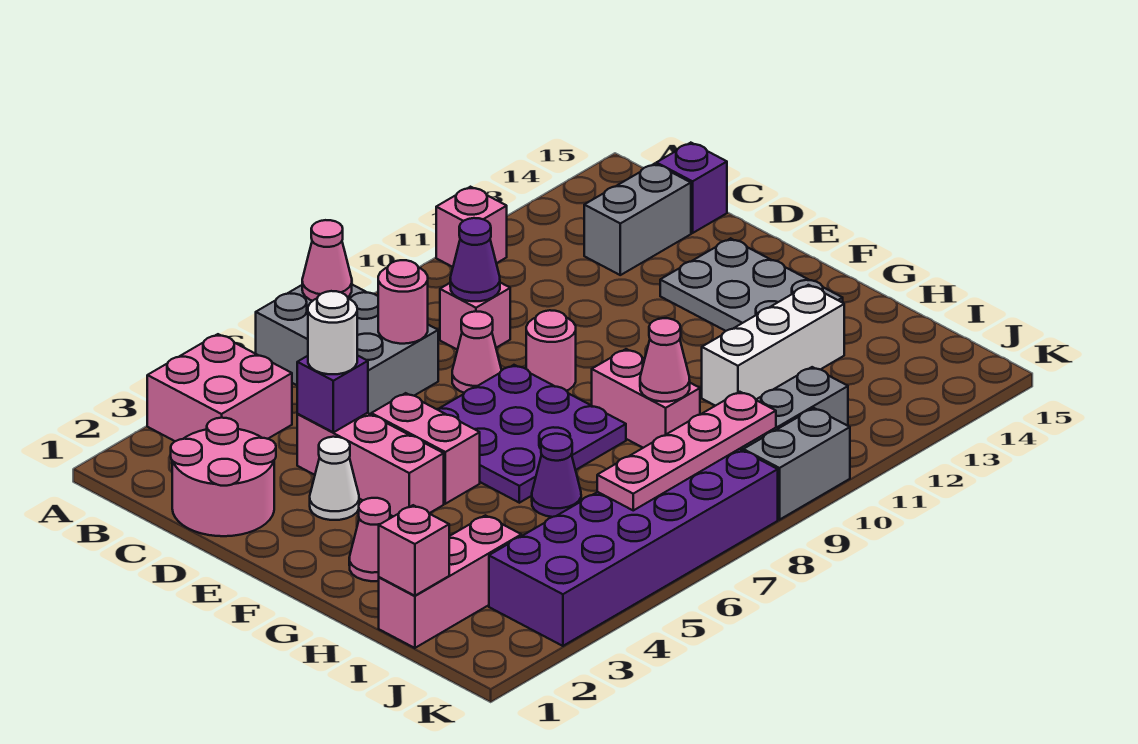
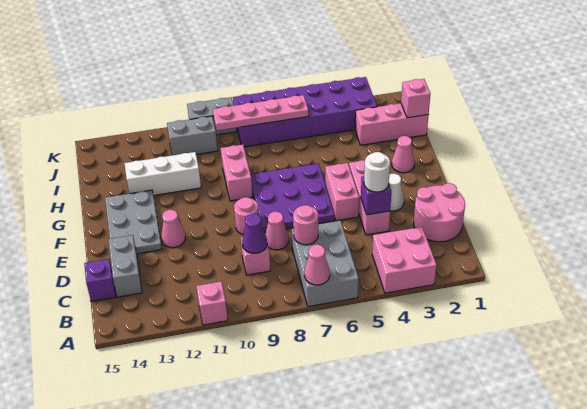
grey 1x2 brick [584,164,691,275] -> grey 1x2 brick turned to [108,235,142,297]
purple 1x1 cone [532,434,581,517] -> none
pink 1x1 cone [640,318,690,402] -> pink 1x1 cone moved to [161,210,185,248]

